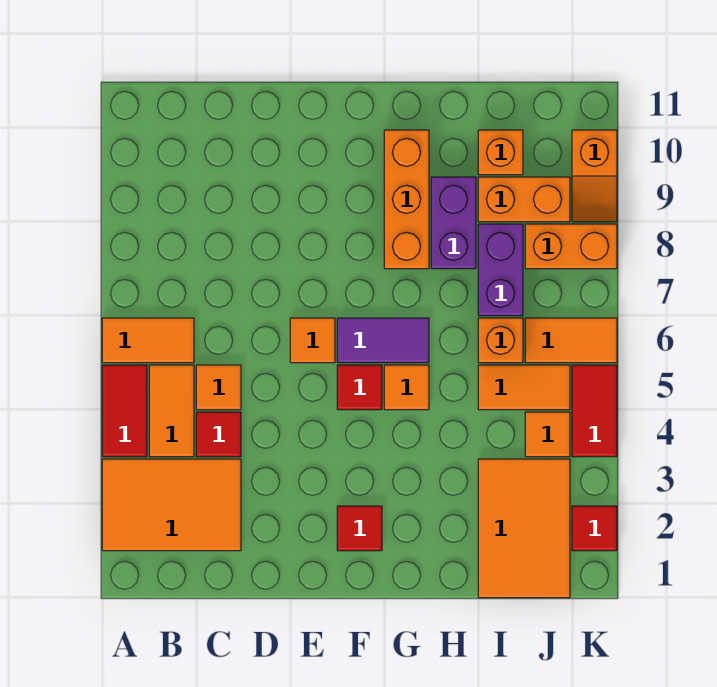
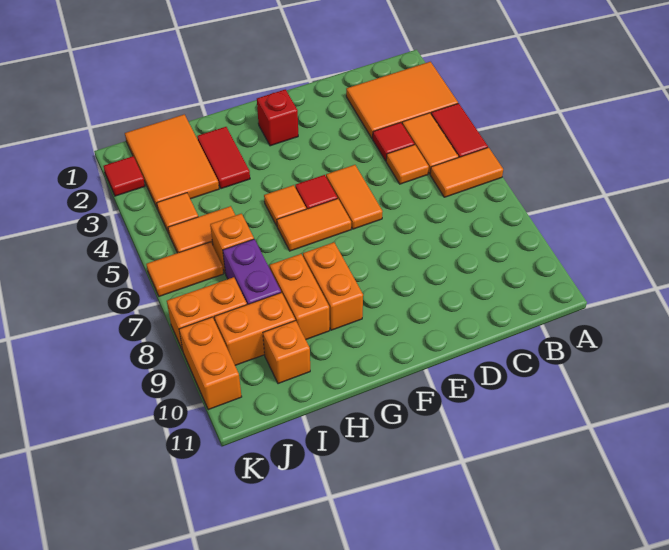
orange 1x1 tile [290,318,335,363] -> orange 1x2 tile [326,165,383,229]
red 1x1 tile [337,506,382,551] -> red 1x1 brick [257,89,298,146]
purple 1x2 tile [337,318,429,363] -> orange 1x2 tile [277,199,351,251]
orange 1x3 brick [384,130,429,269] -> orange 1x2 brick [303,242,363,330]
purple 1x2 brick [431,177,476,269] -> orange 1x2 brick [269,254,330,339]
red 1x2 tile [572,365,617,457] -> red 1x2 tile moved to [197,127,250,189]
orange 1x2 slope [572,130,617,222] -> orange 1x2 brick [179,317,242,410]

